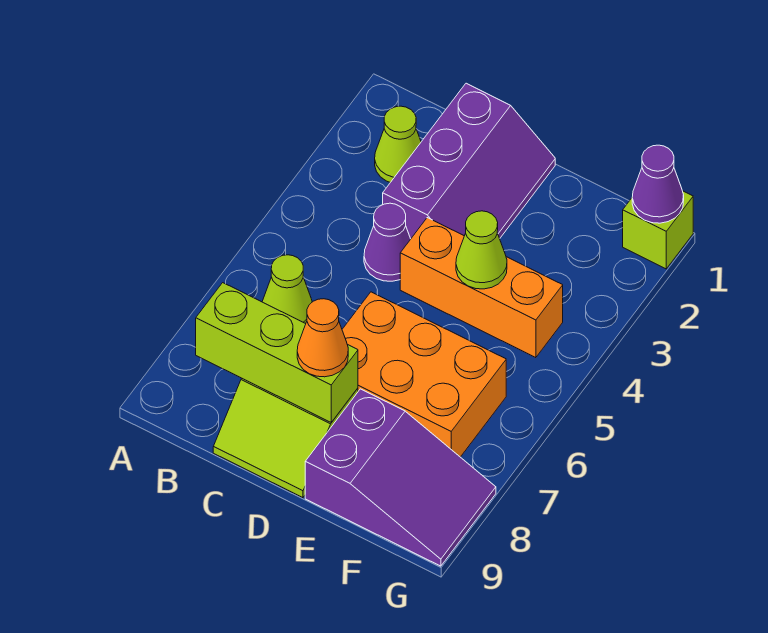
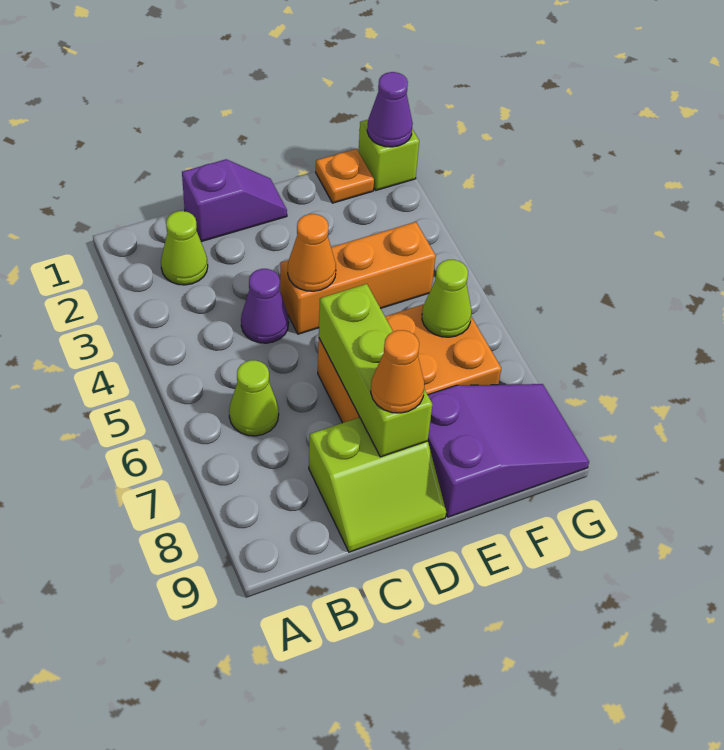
lime 1x3 brick [196,283,358,422] -> lime 1x3 brick turned to [319,284,432,457]
purple 2x3 slope [383,83,555,239] -> purple 1x2 slope [182,159,287,242]
none -> orange 1x1 cone [288,214,336,291]
lime 1x1 cone [456,211,507,289] -> lime 1x1 cone moved to [422,260,471,337]
none -> orange 1x1 plate [316,149,374,203]

